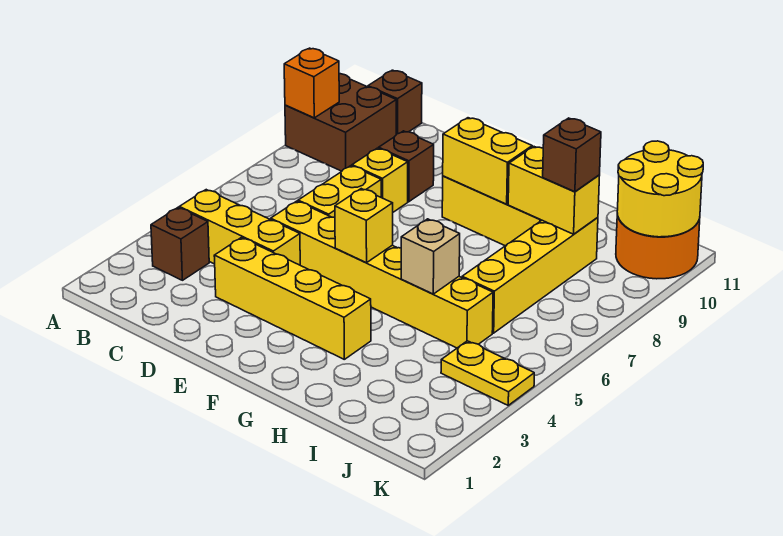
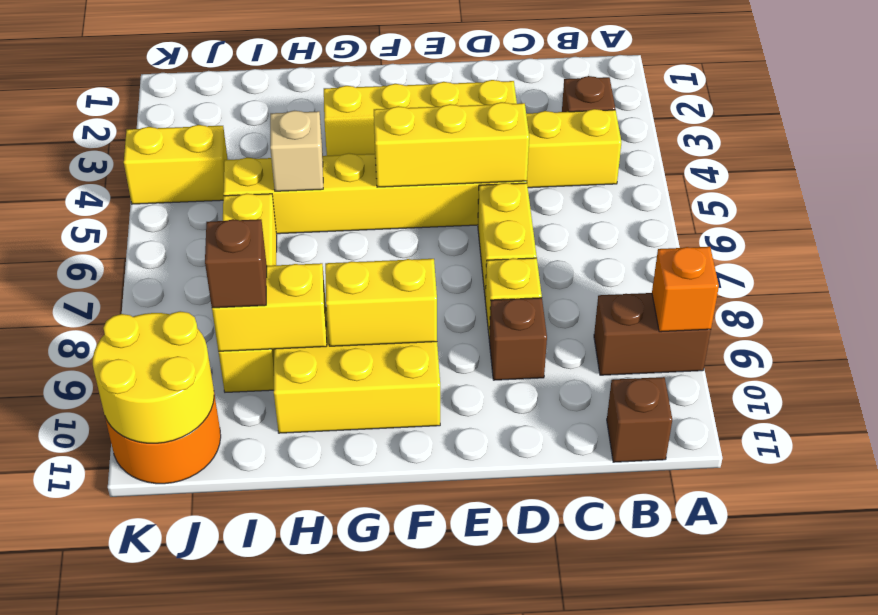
brown 2x2 brick [285,74,396,171] -> brown 1x2 brick [594,293,711,375]
yellow 1x1 brick [335,189,393,263] -> yellow 1x3 brick [374,102,529,187]
yellow 1x2 plate [441,341,534,405] -> yellow 1x2 brick [124,125,228,204]

